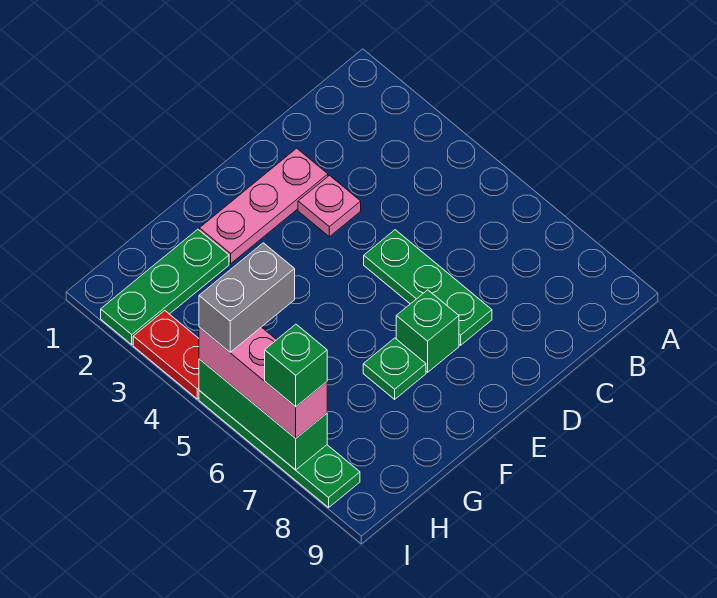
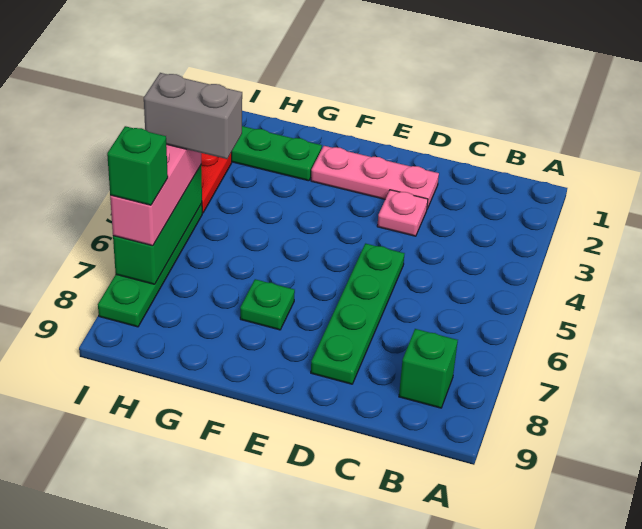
green 1x3 plate [364,230,492,345] -> green 1x4 plate [311,244,404,384]
green 1x1 brick [396,290,459,372] -> green 1x1 brick moved to [399,329,458,408]

